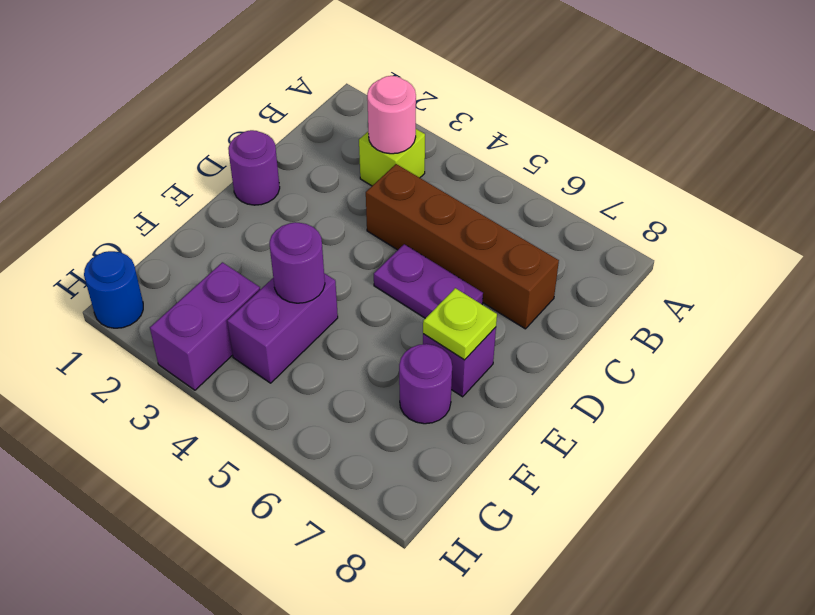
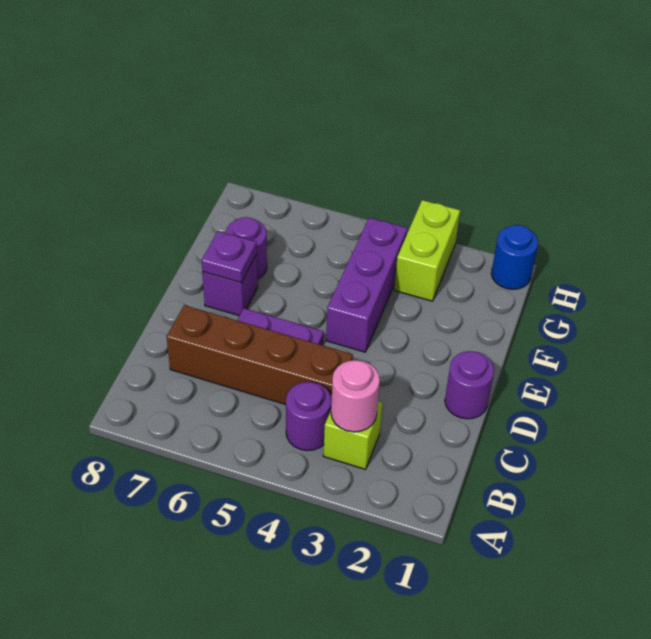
lime 1x1 plate [423,288,497,360] -> purple 1x1 plate [201,231,257,283]
purple 1x2 brick [227,273,338,383] -> purple 1x3 brick [326,218,408,352]
purple 1x1 round brick [270,222,325,303] -> purple 1x1 round brick moved to [286,382,331,451]
purple 1x2 brick [150,262,260,390] -> lime 1x2 brick [394,200,460,301]

